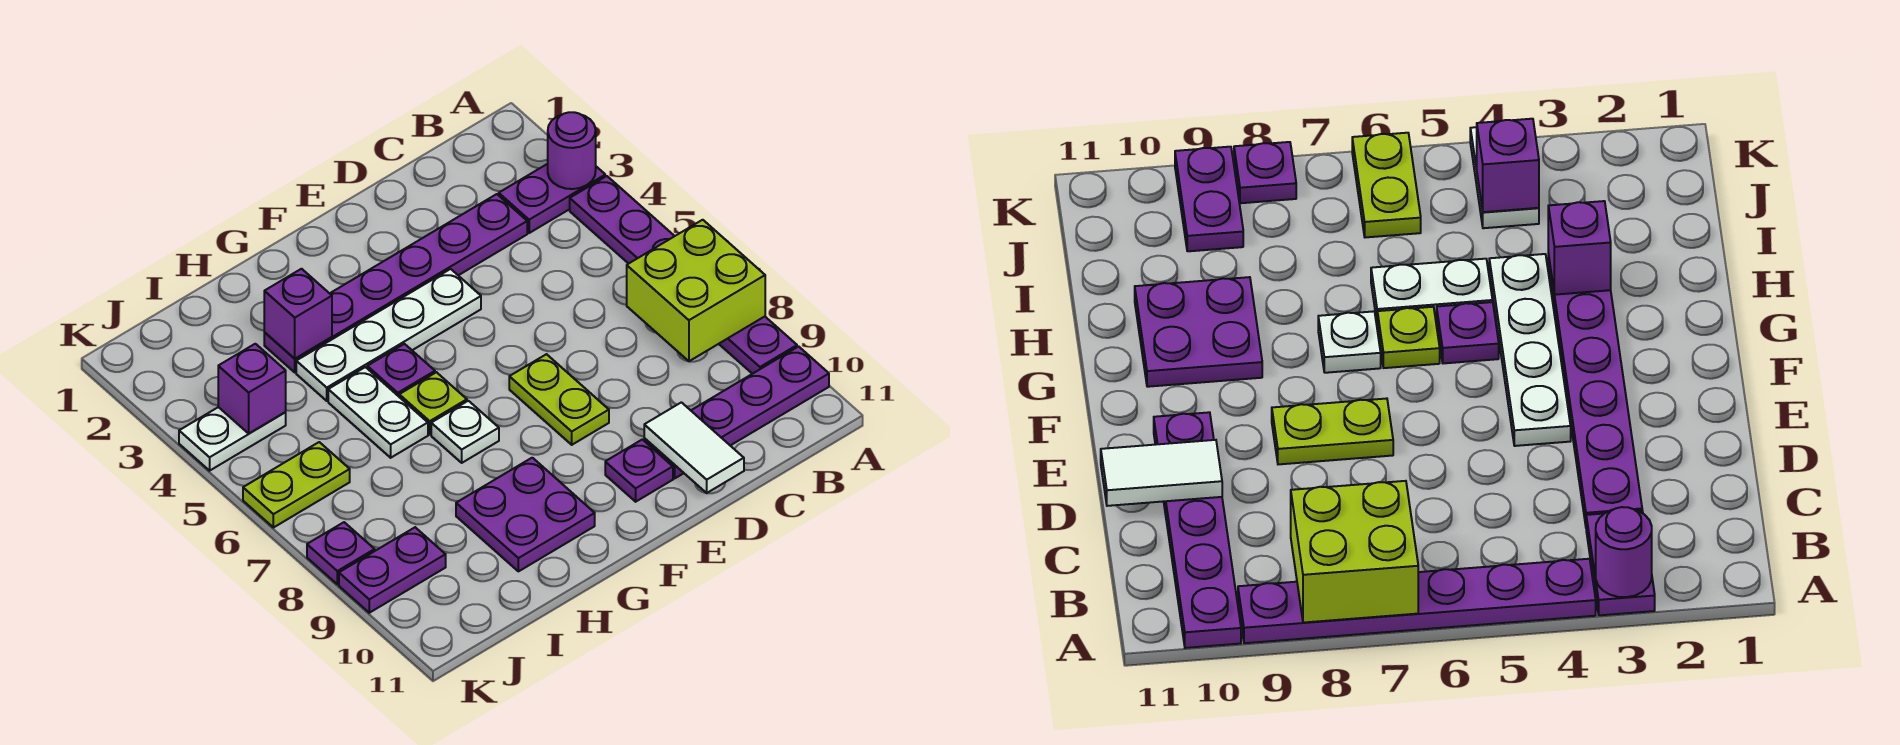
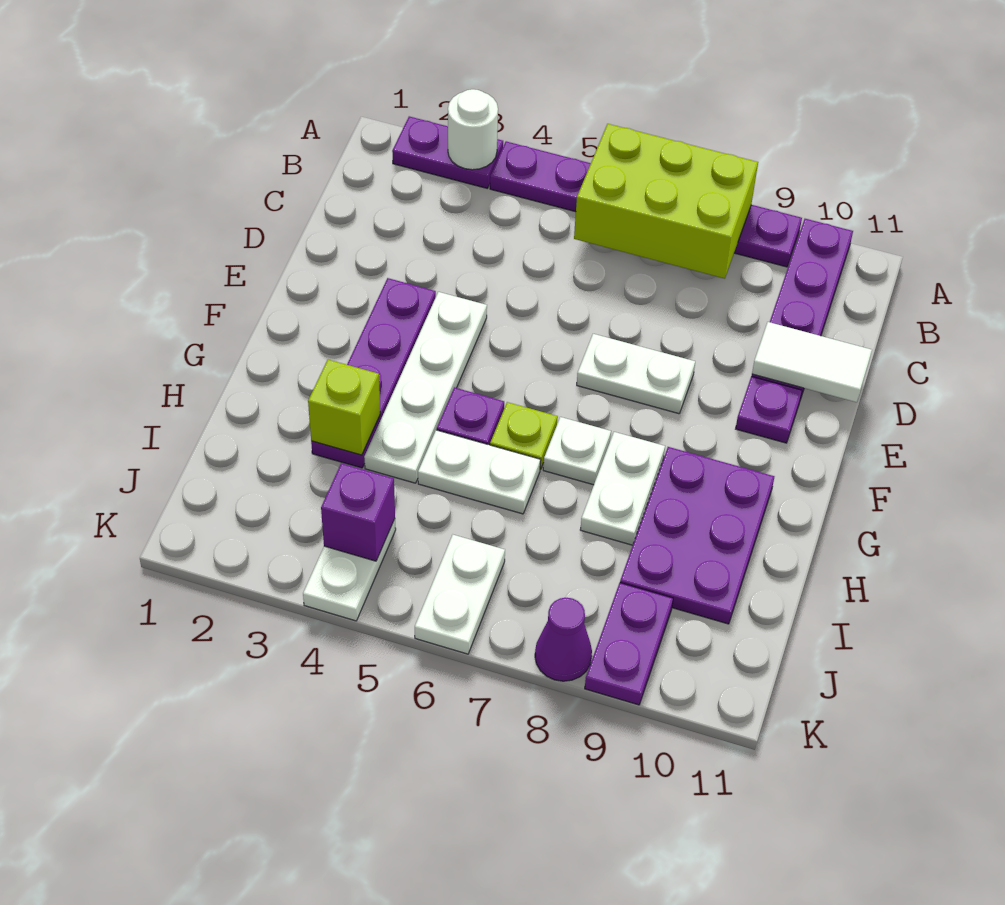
purple 1x2 plate [499,164,605,233] -> purple 1x2 plate turned to [392,116,503,188]
purple 1x1 round brick [548,112,596,189] -> white 1x1 round brick [448,89,498,170]
lime 2x2 brick [627,220,765,361] -> lime 2x3 brick [574,124,758,279]
purple 1x6 plate [264,194,527,372] -> purple 1x4 plate [311,278,436,468]
lime 1x2 plate [509,354,609,445] -> white 1x2 plate [577,334,695,414]
none -> white 1x2 plate [580,432,665,545]
purple 2x2 plate [456,458,595,571] -> purple 2x3 plate [620,447,774,624]
purple 1x1 brick [264,269,332,359] -> lime 1x1 brick [308,360,380,455]
lime 1x2 plate [243,442,350,528] -> white 1x2 plate [415,535,505,654]
purple 1x1 plate [307,522,375,584] -> purple 1x1 cone [535,598,592,681]

